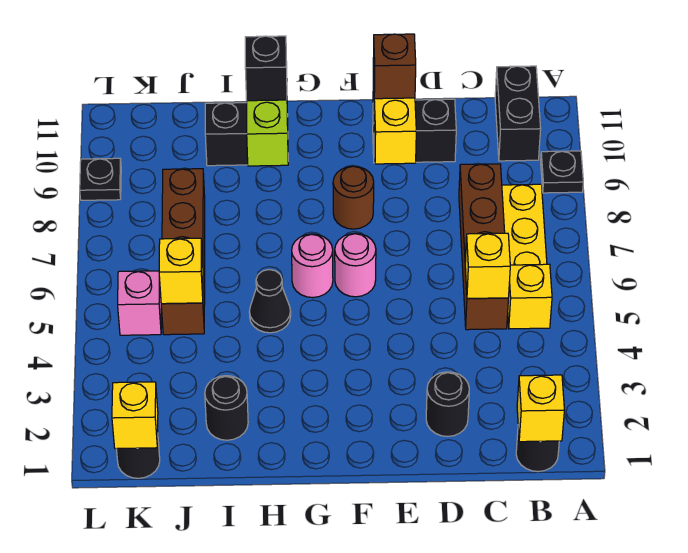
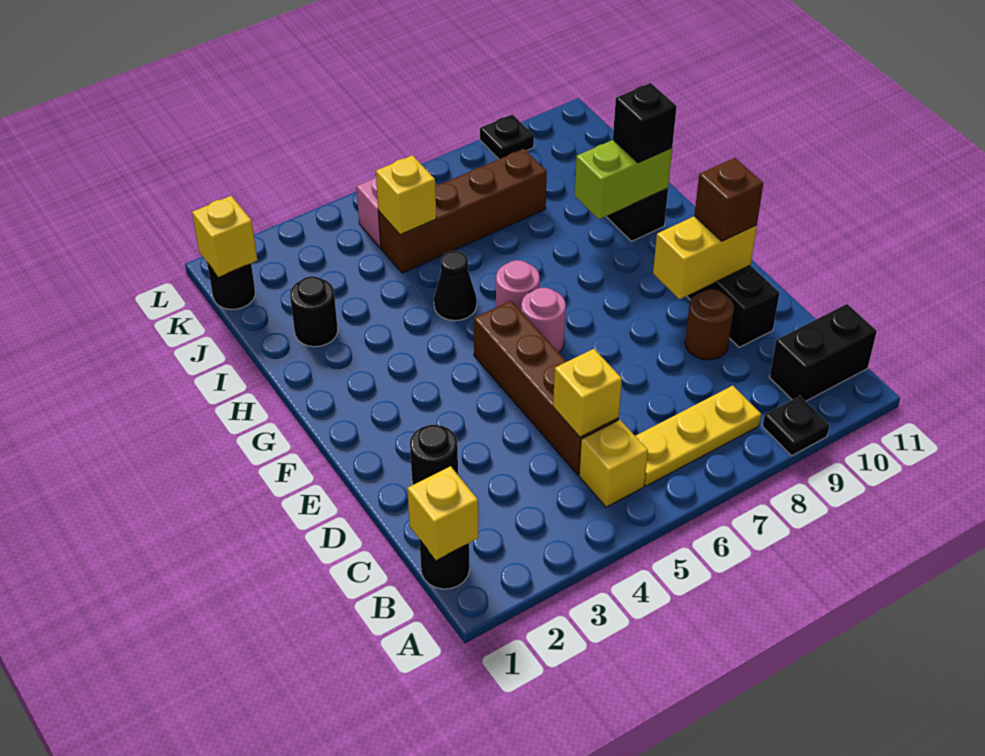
brown 1x4 brick [459,164,508,330] -> brown 1x4 brick turned to [474,301,619,474]
brown 1x1 round brick [333,166,374,229] -> brown 1x1 round brick moved to [685,289,734,360]

